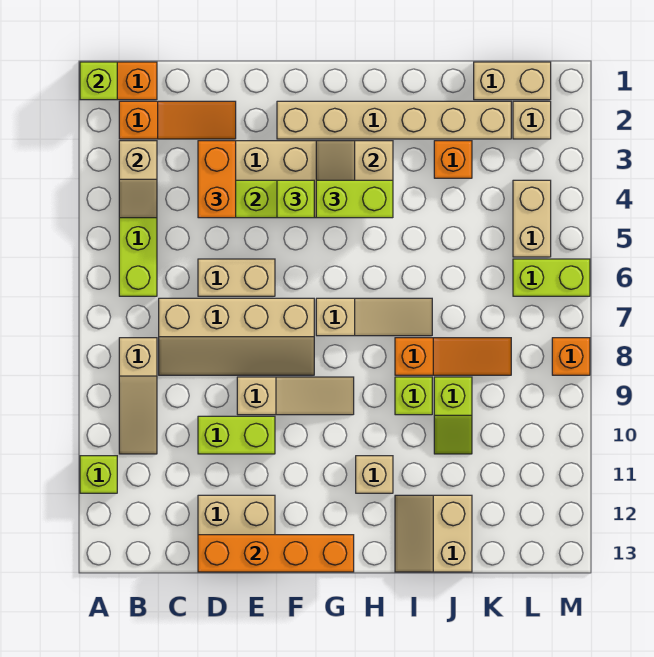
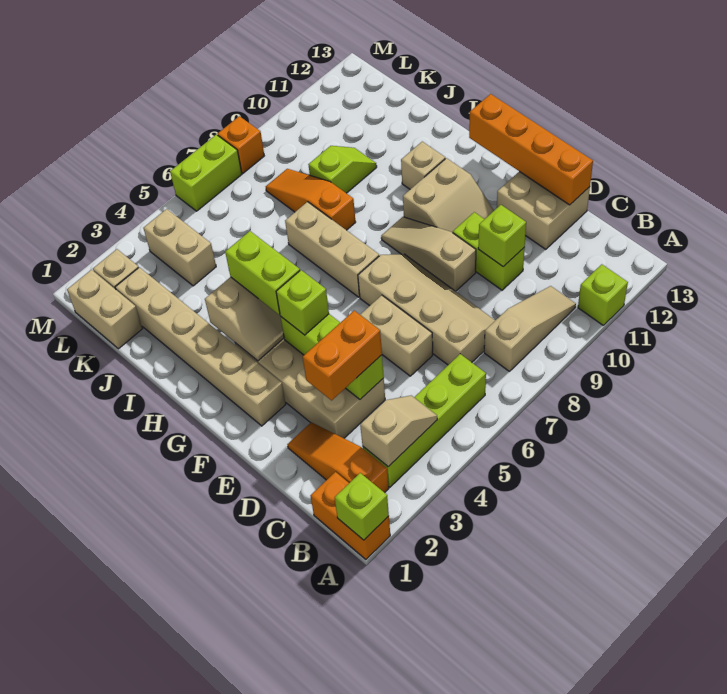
tan 1x3 slope [316,298,432,336] -> tan 1x3 brick [285,202,379,297]
lime 1x1 brick [395,377,432,415] -> lime 1x1 brick moved to [478,205,526,267]
tan 2x2 slope [395,495,472,572] -> tan 2x2 slope moved to [403,158,494,233]
orange 1x1 brick [434,141,472,178] -> none
tan 1x2 brick [513,180,551,257] -> tan 1x2 brick turned to [143,209,216,286]
lime 1x2 brick [513,259,590,296] -> lime 1x2 brick turned to [170,135,242,211]

